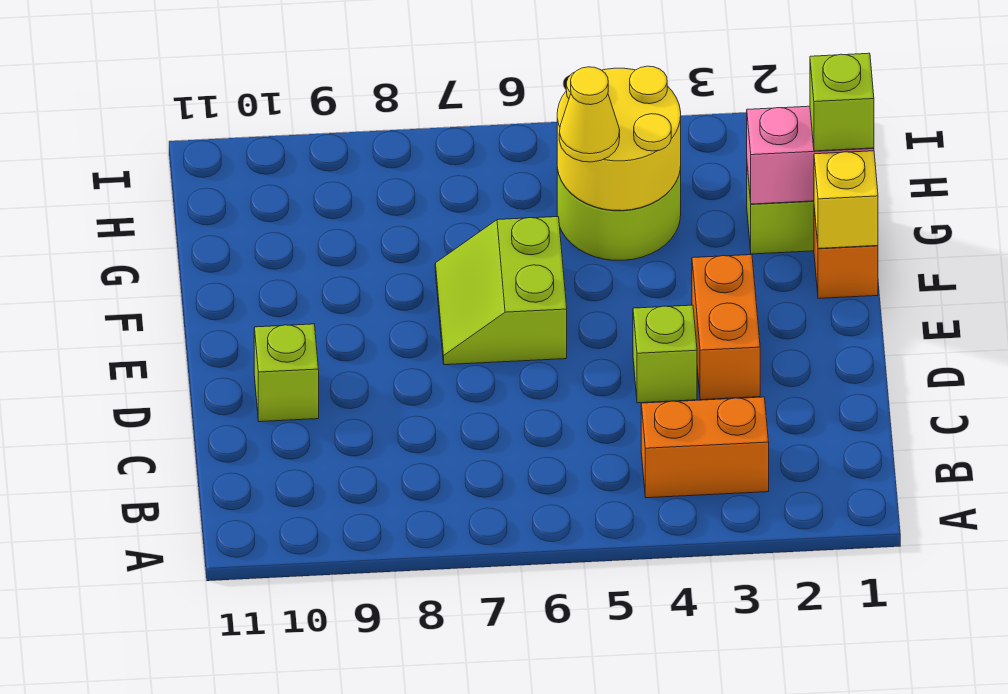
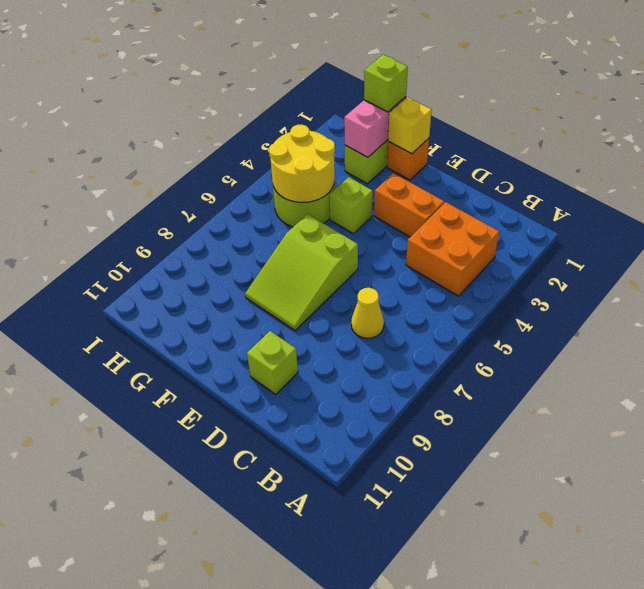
orange 1x2 brick [641,397,769,498] -> orange 2x2 brick [406,202,499,296]
lime 1x1 brick [633,305,697,403] -> lime 1x1 brick moved to [329,177,373,234]
lime 2x2 slope [435,217,567,365] -> lime 2x3 slope [245,214,358,330]
yellow 1x1 cone [559,67,620,162] -> yellow 1x1 cone moved to [351,288,384,338]

